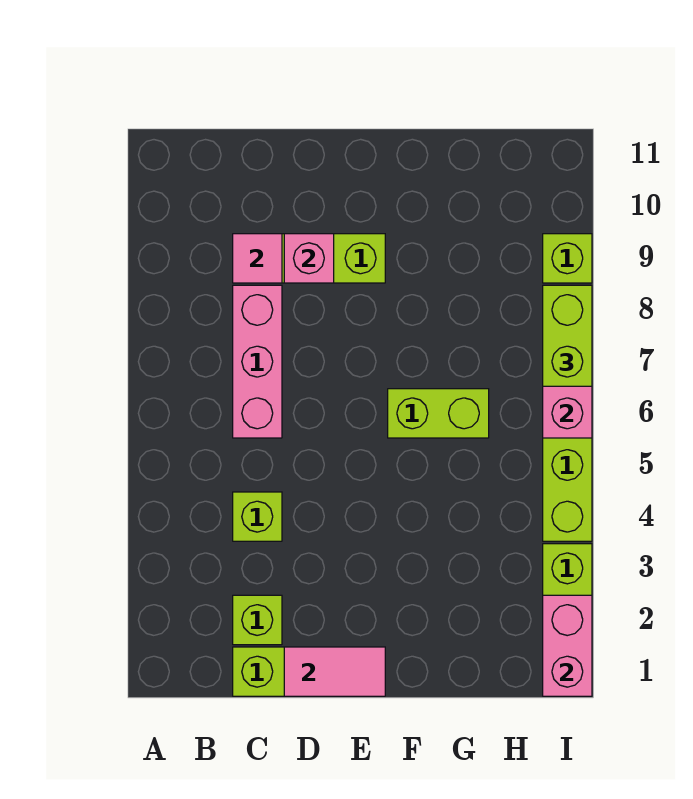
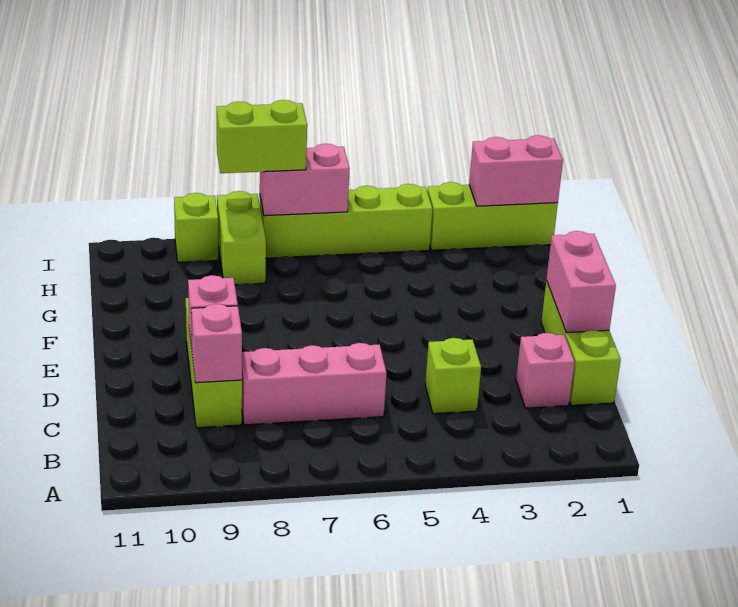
lime 1x1 brick [233,595,282,645] -> pink 1x1 brick [516,333,575,408]
pink 1x1 tile [233,234,282,283] -> pink 1x1 brick [191,304,242,383]
pink 1x2 tile [284,647,385,696] -> pink 1x2 brick [547,231,616,333]
lime 1x2 brick [388,389,489,438] -> lime 1x2 brick moved to [217,191,266,285]

